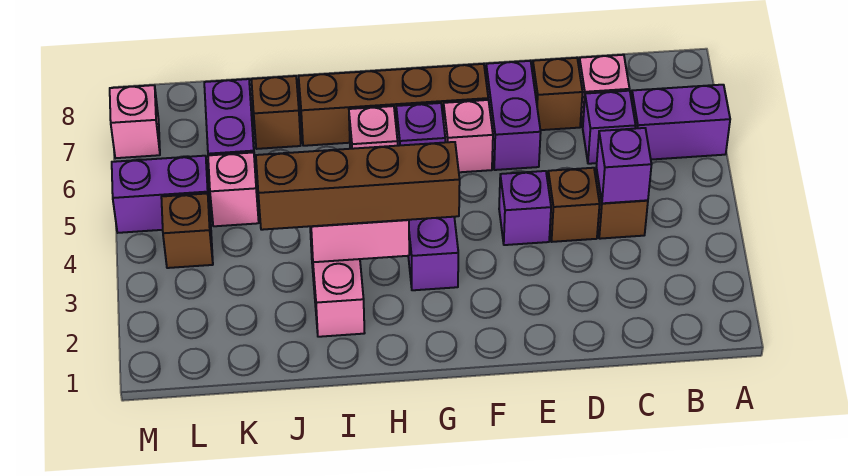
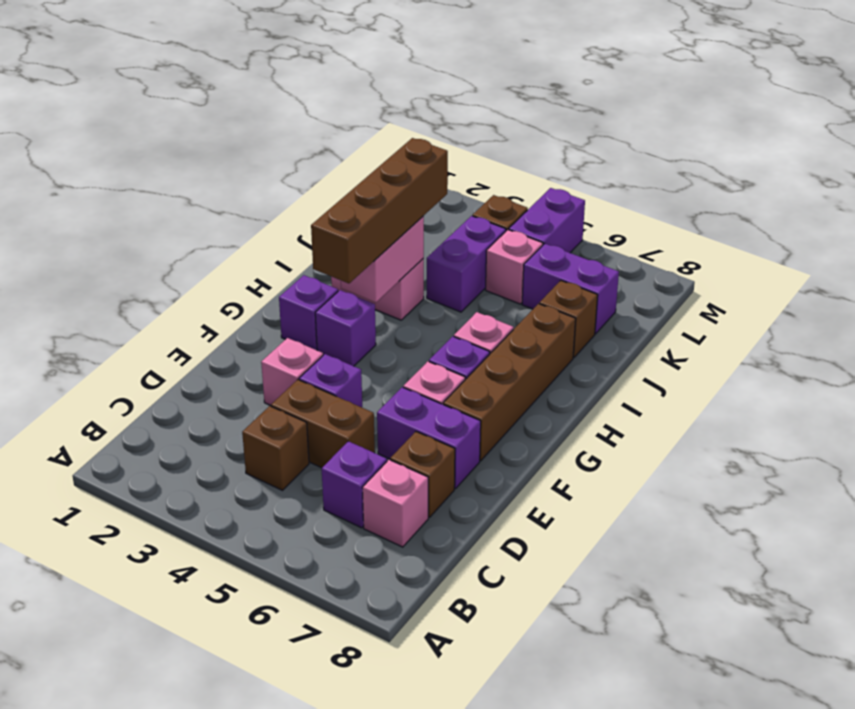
purple 1x2 brick [631,85,730,160] -> purple 1x2 brick moved to [427,216,506,312]
purple 1x1 brick [596,128,652,203] -> purple 1x1 brick moved to [279,275,338,350]
brown 1x1 brick [548,168,600,242] -> brown 1x2 brick [271,380,375,468]
pink 1x1 brick [110,85,160,158] -> pink 1x1 brick moved to [261,338,323,406]

